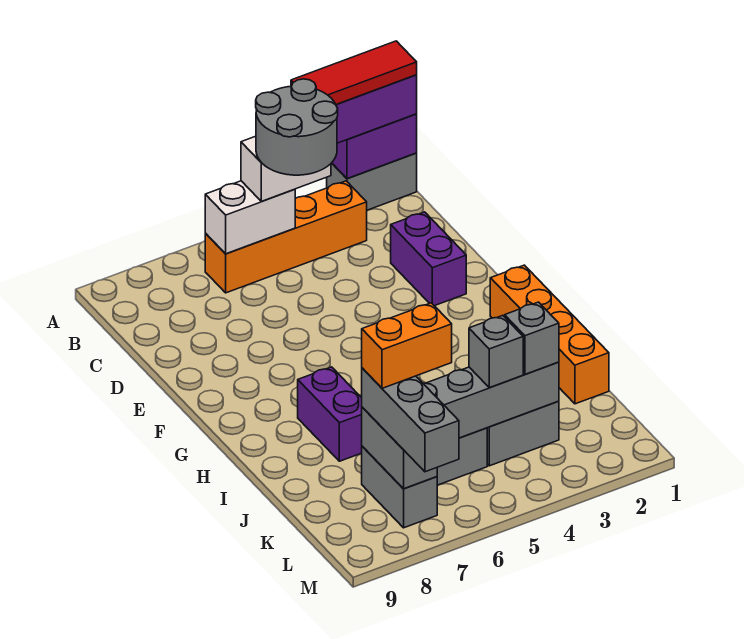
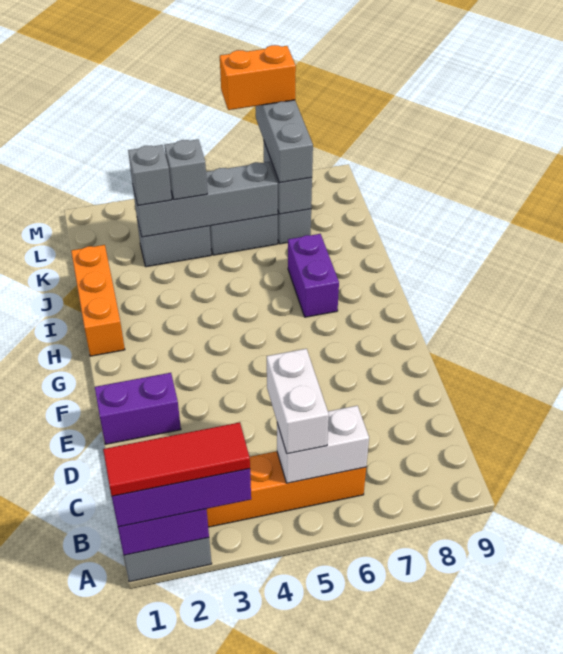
white 1x2 brick [241,136,331,201] -> white 1x2 brick turned to [267,349,329,454]
grey 2x2 round brick [256,79,338,175] -> none
purple 1x2 brick [391,212,466,306] -> purple 1x2 brick turned to [95,373,181,444]
orange 1x4 brick [490,265,609,404] -> orange 1x3 brick [71,245,125,356]
orange 1x2 brick [362,303,452,388] -> orange 1x2 brick moved to [220,45,296,110]

